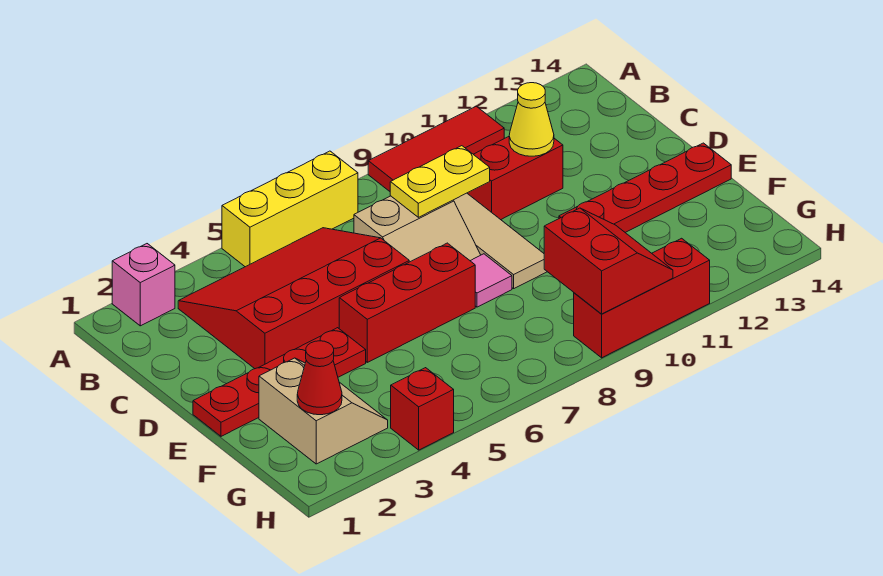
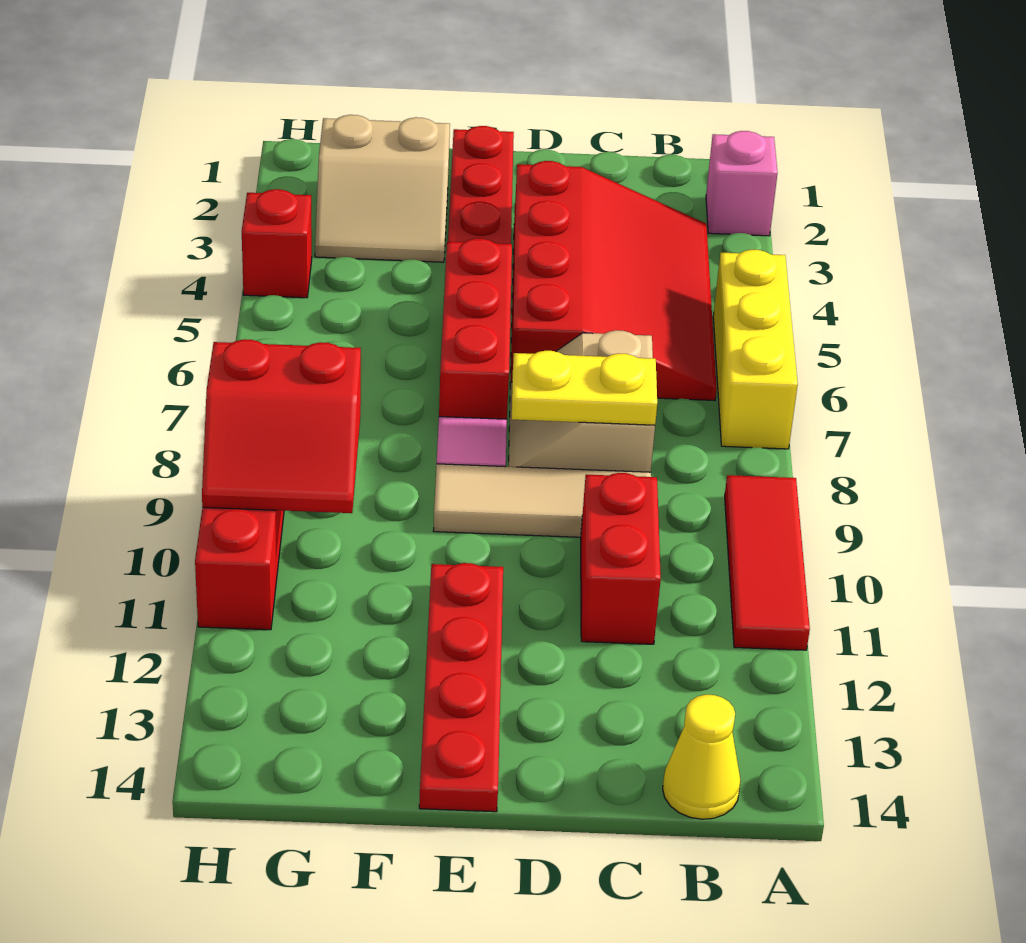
yellow 1x2 plate [390,146,490,217] -> yellow 1x2 plate turned to [512,351,657,425]
yellow 1x1 cone [509,83,554,156] -> yellow 1x1 cone moved to [663,695,741,819]
red 1x1 cone [297,341,342,415] -> none

